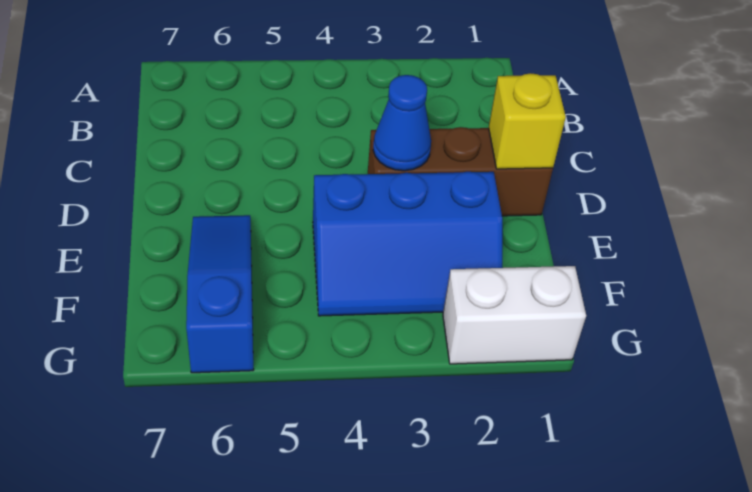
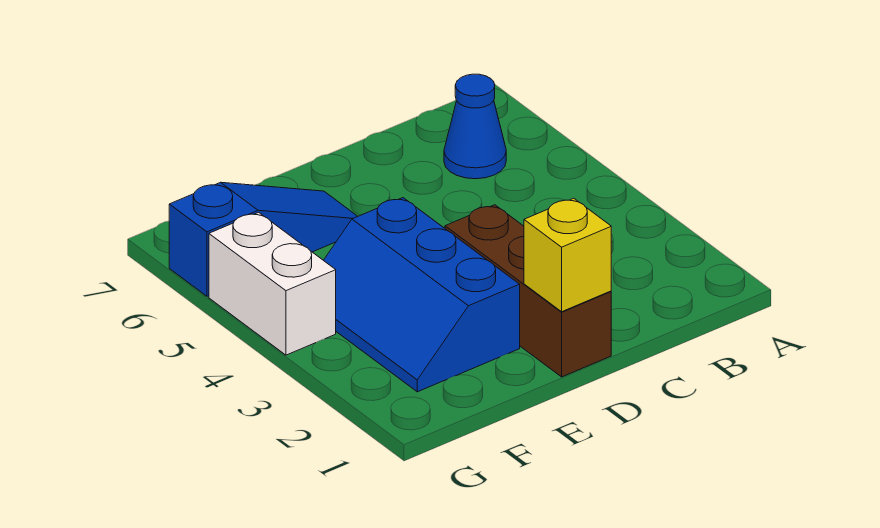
blue 1x1 cone [373,75,431,171] -> blue 1x1 cone moved to [444,74,506,179]
white 1x2 brick [443,266,586,364] -> white 1x2 brick moved to [209,212,336,355]

